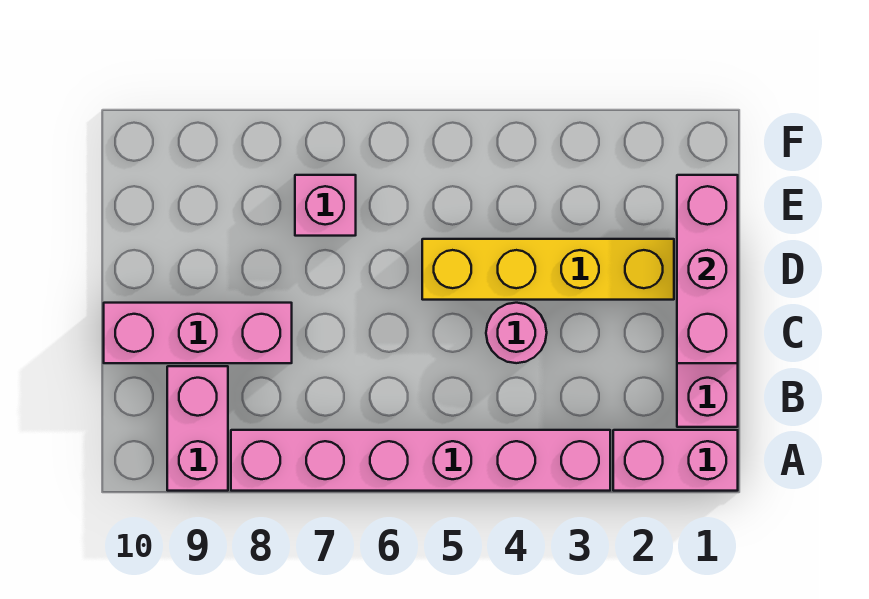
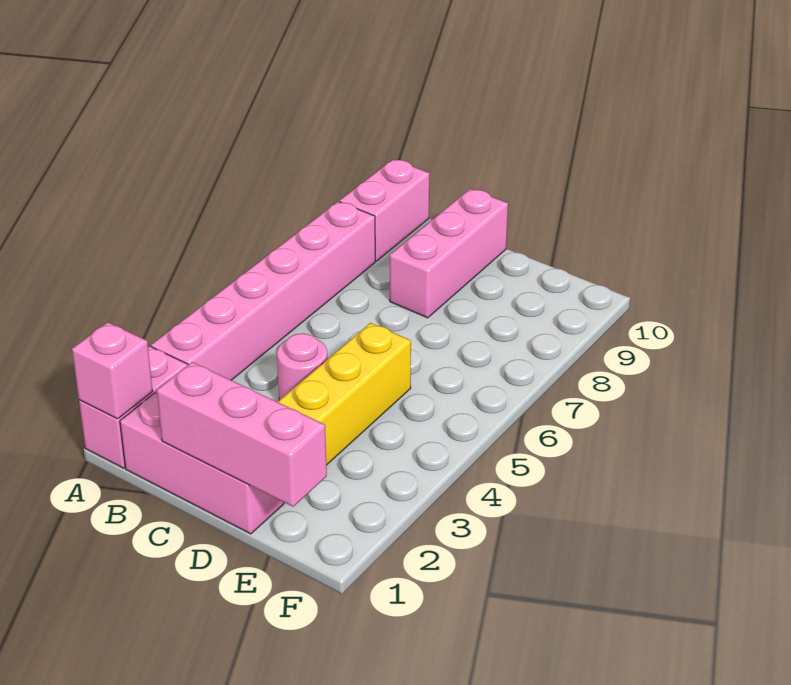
pink 1x2 brick [167,366,228,491] -> pink 1x2 brick turned to [340,159,429,261]
pink 1x1 brick [295,175,356,236] -> pink 1x1 brick moved to [72,322,153,419]

